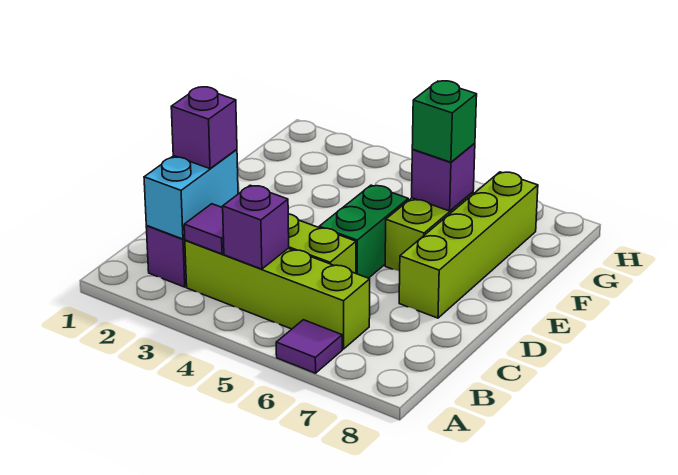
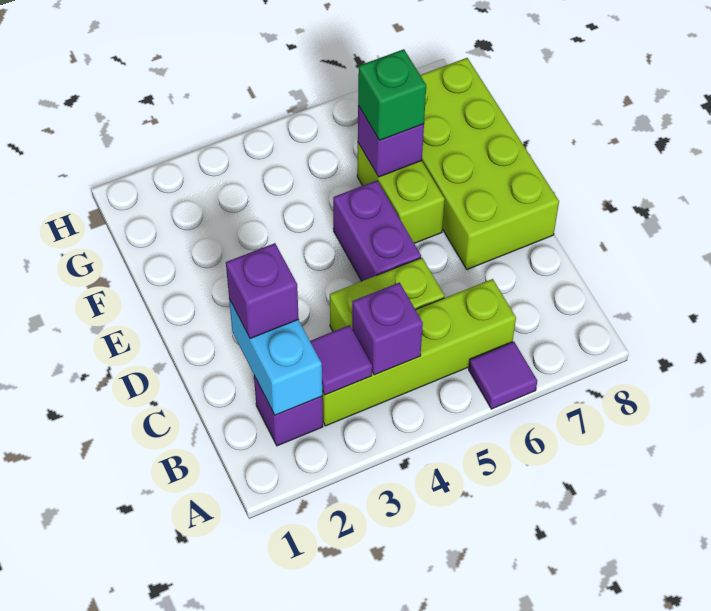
green 1x2 brick [319,185,408,278] -> purple 1x2 brick [333,180,421,281]
lime 1x4 brick [399,172,538,318] -> lime 2x4 brick [420,58,559,270]

